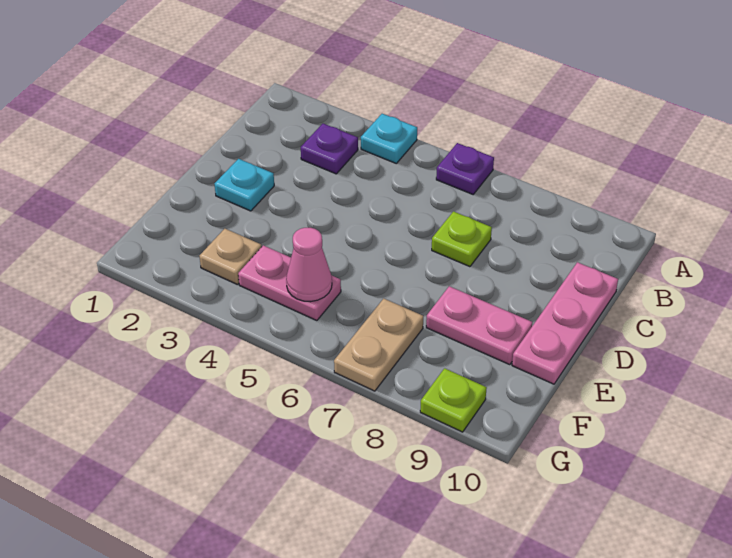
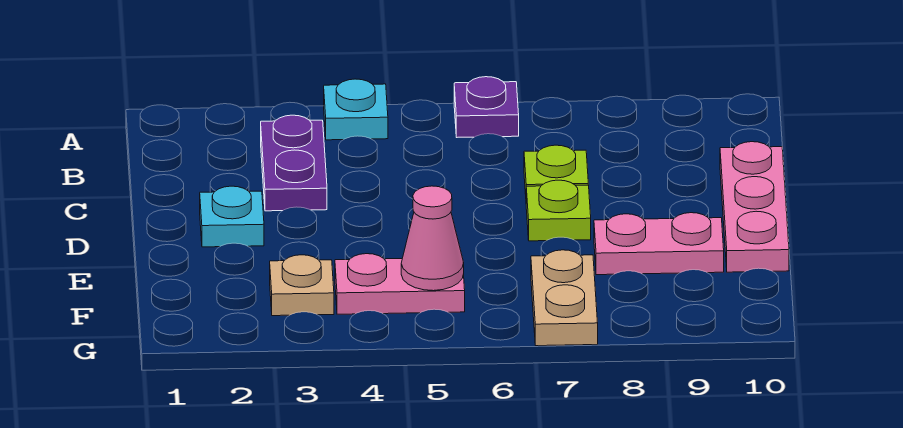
purple 1x1 plate [301,124,358,174] -> purple 1x2 plate [261,115,327,211]
lime 1x1 plate [420,368,487,432] -> lime 1x1 plate moved to [526,180,591,241]

